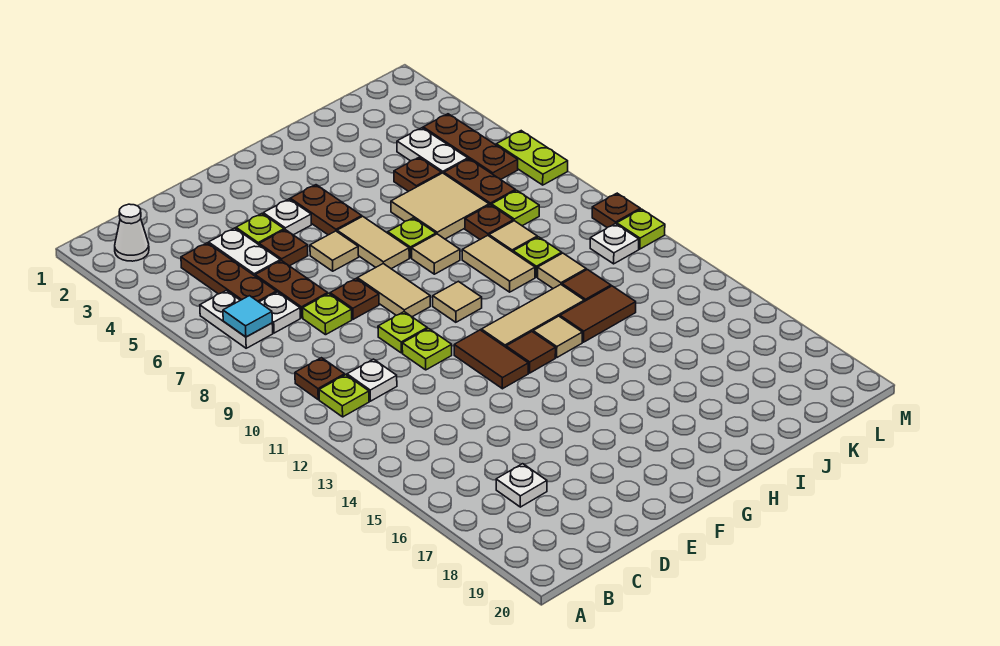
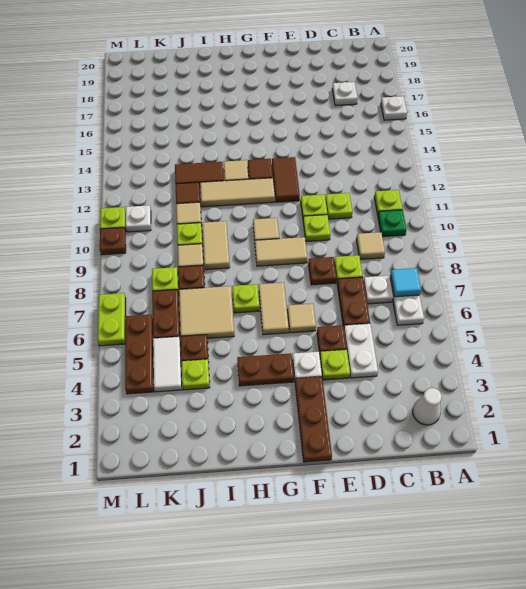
brown 1x1 plate [295,358,345,400] -> green 1x1 plate [378,210,407,237]
brown 1x3 plate [181,243,276,302] -> brown 1x3 plate moved to [295,377,332,462]
white 1x1 plate [347,359,397,401] -> white 1x1 plate moved to [381,96,407,120]
none -> lime 1x1 plate [325,193,352,219]
tan 1x2 tile [357,264,430,317] -> tan 1x2 tile turned to [255,237,307,266]
brown 1x2 plate [290,185,362,235] -> brown 1x2 plate turned to [237,353,294,386]
tan 1x1 tile [412,234,460,274] -> tan 1x1 tile moved to [356,232,385,259]
none -> lime 1x1 plate [181,359,210,390]
white 1x2 plate [397,128,468,173] -> white 1x2 tile [153,337,182,392]

